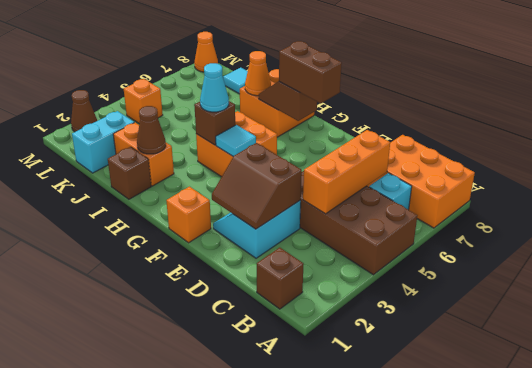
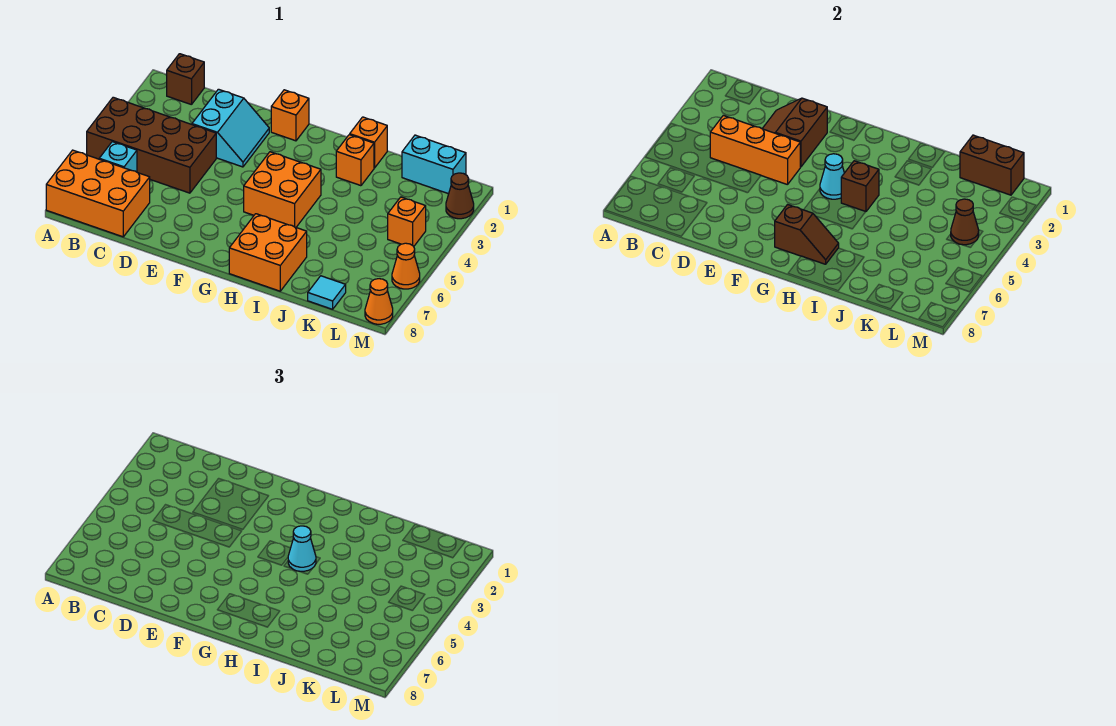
orange 1x3 brick [303,130,390,214] -> orange 1x3 brick turned to [710,115,800,185]
brown 2x2 slope [212,143,302,229] -> brown 2x2 slope turned to [762,98,827,167]
brown 1x2 brick [279,41,342,103] -> brown 1x2 brick moved to [960,135,1024,195]
cyan 1x1 tile [216,125,256,156] -> cyan 1x1 cone [820,154,844,199]
brown 1x1 brick [108,147,151,199] -> orange 1x1 brick [350,117,387,168]
orange 1x2 brick [113,123,174,186] -> orange 1x1 brick [336,135,374,186]
brown 1x1 cone [137,106,166,154] -> brown 1x1 cone moved to [951,199,979,245]
orange 1x1 cone [245,51,271,96] -> orange 1x1 cone moved to [392,243,420,289]
cyan 1x2 brick [72,111,134,173] -> cyan 1x2 brick turned to [402,135,466,194]

